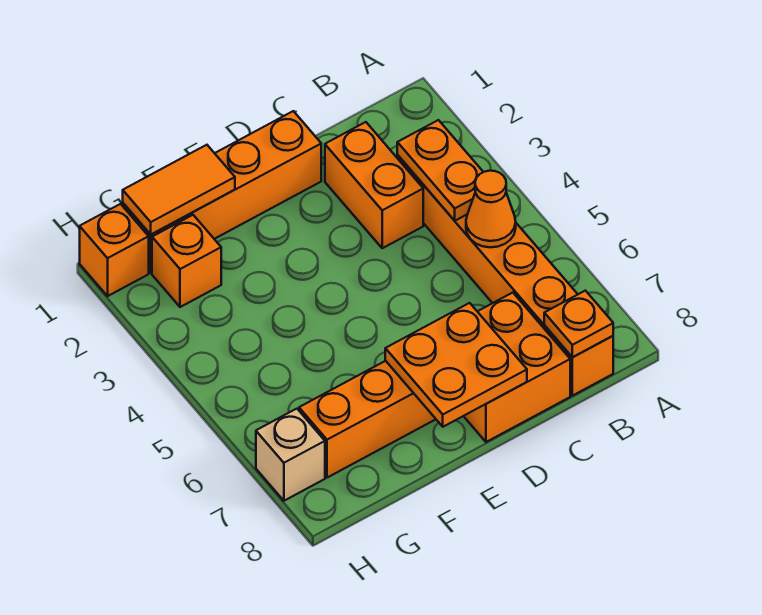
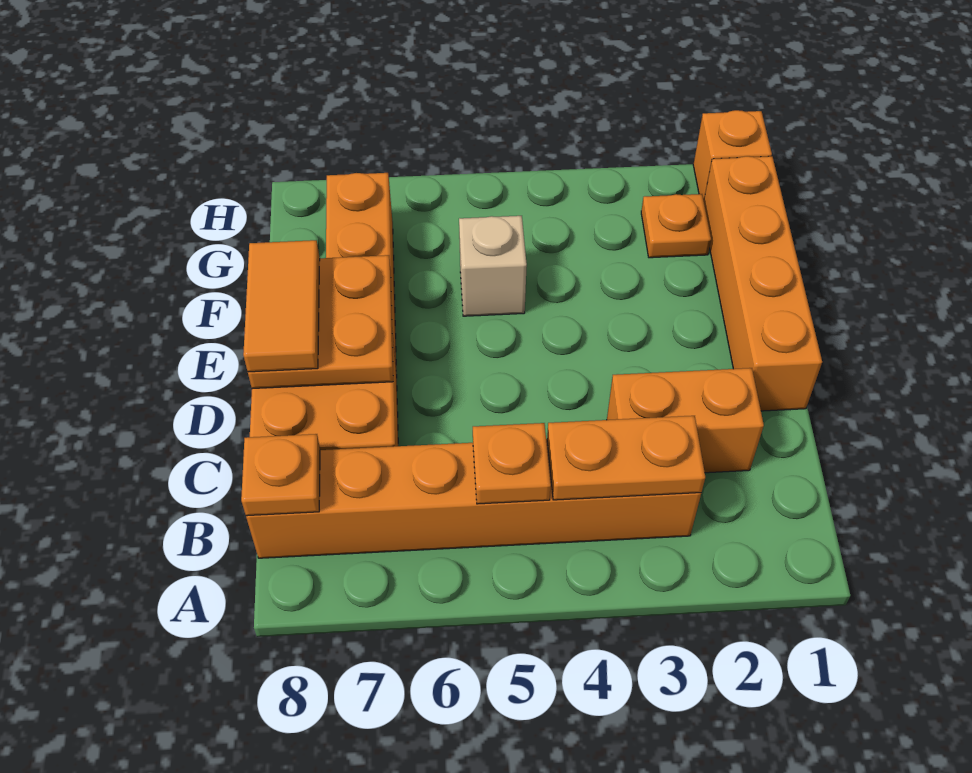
orange 1x1 cone [466,170,516,247] -> orange 1x1 plate [473,423,551,504]
orange 1x2 tile [123,145,235,234] -> orange 1x2 tile moved to [243,240,320,372]
orange 1x1 brick [152,215,221,307] -> orange 1x1 plate [641,194,711,258]
tan 1x1 brick [256,409,325,501] -> tan 1x1 brick moved to [459,216,527,316]

